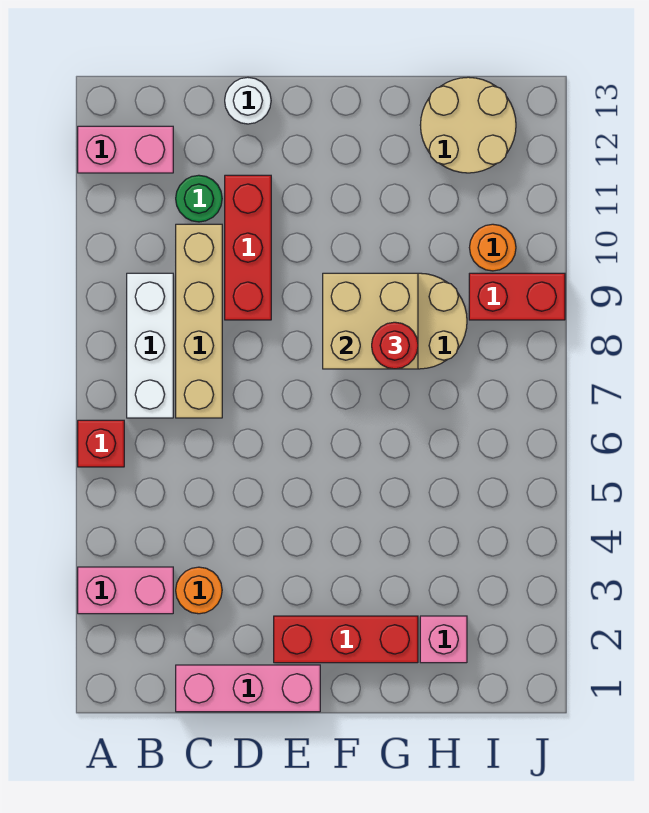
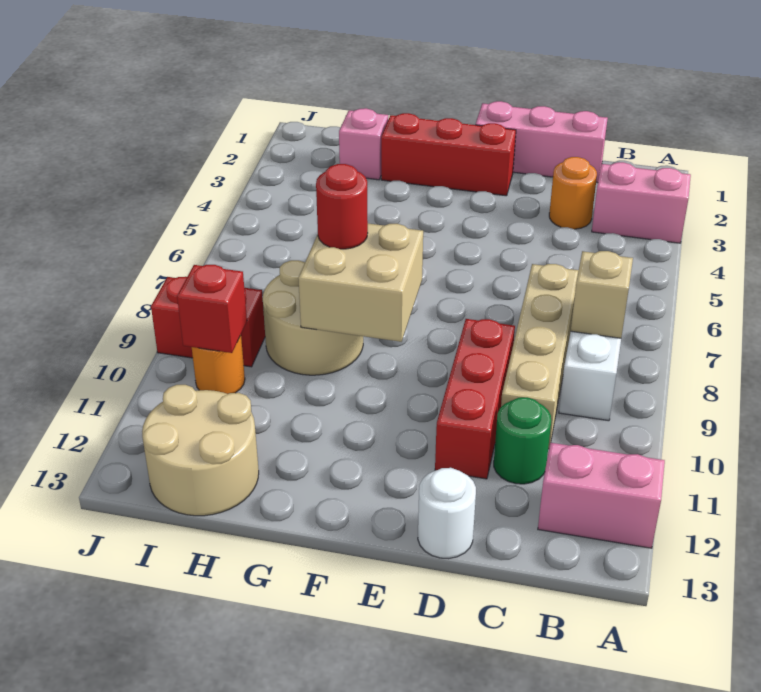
red 1x1 brick [78,420,124,467] -> red 1x1 brick moved to [177,265,247,353]
none -> tan 1x1 brick [571,251,633,338]

